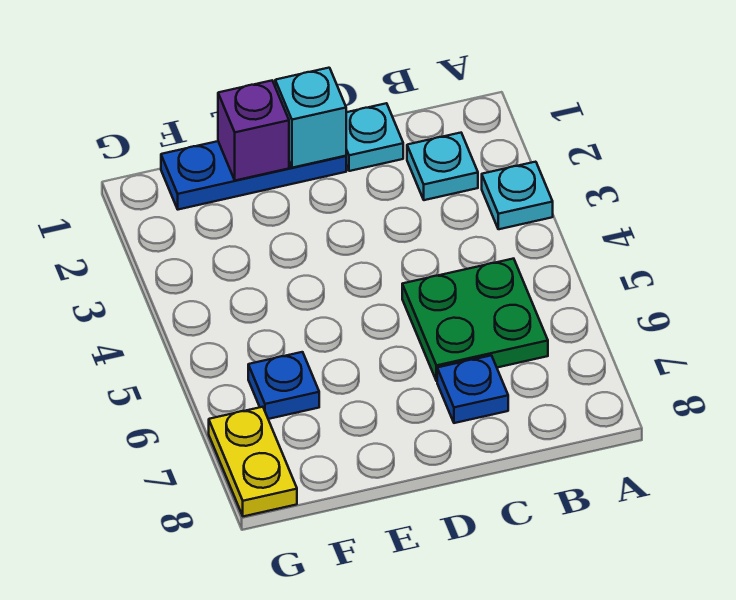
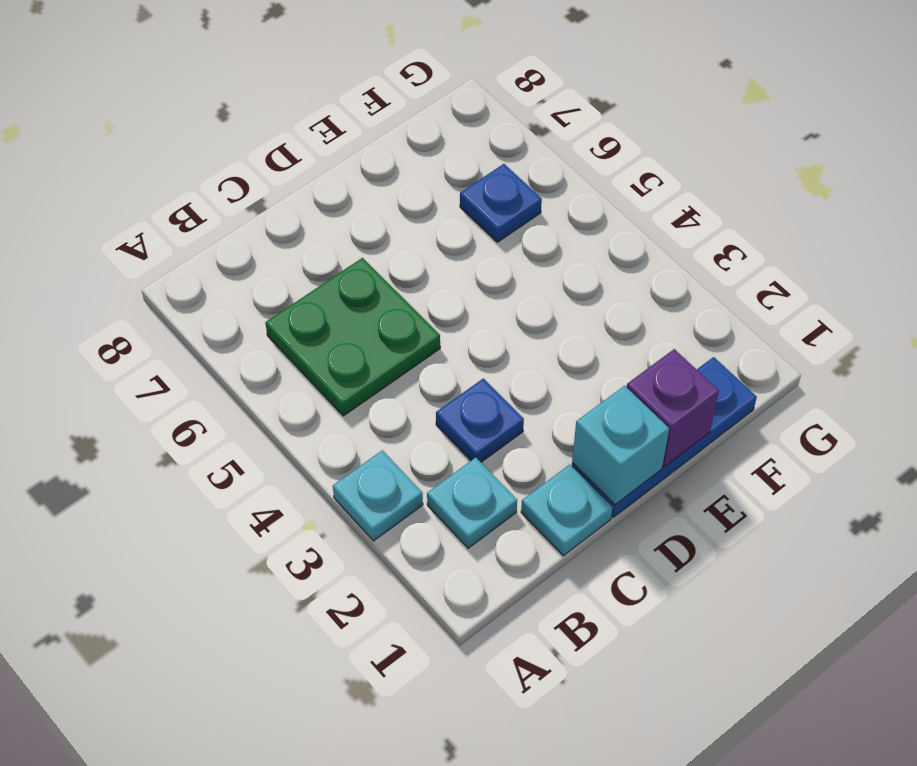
blue 1x1 plate [437,355,508,423] -> blue 1x1 plate moved to [436,378,524,462]
yellow 1x2 plate [209,407,297,516] -> none

